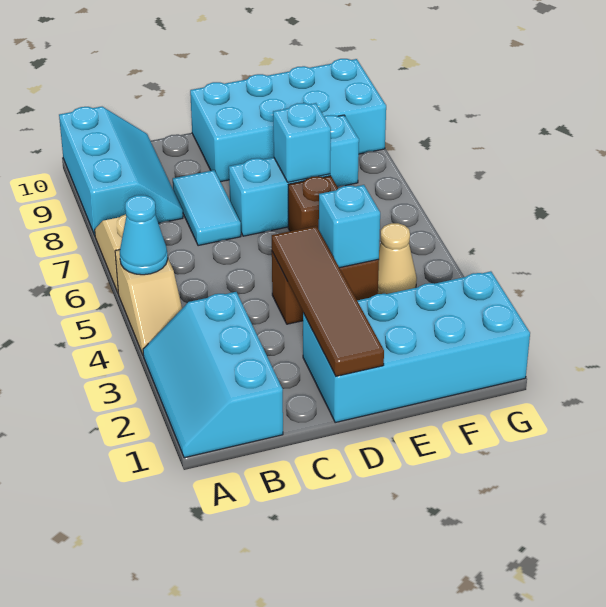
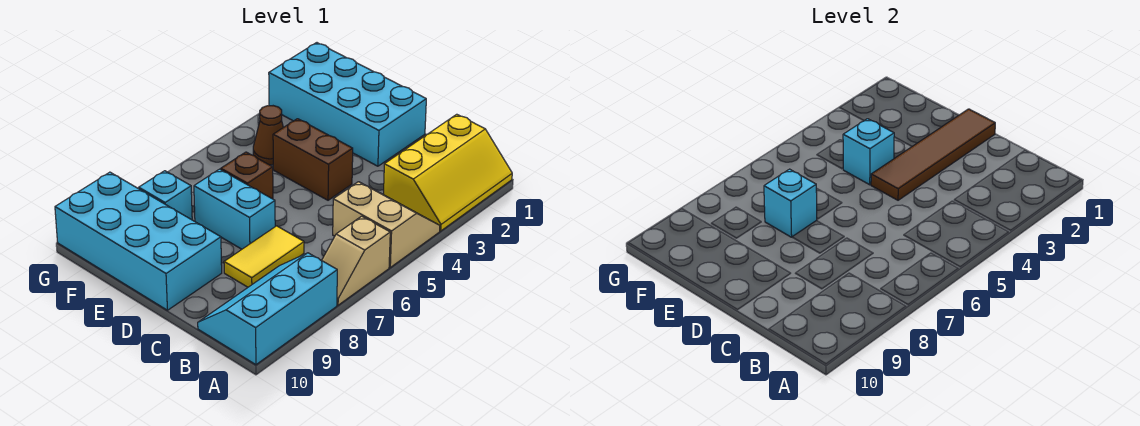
cyan 2x3 slope [143,292,283,458] -> yellow 2x3 slope [383,114,512,231]
tan 1x2 slope [115,250,182,355] -> tan 2x2 slope [333,182,440,267]
cyan 1x1 cone [120,195,168,275] -> none
cyan 1x2 tile [173,170,241,246] -> yellow 1x2 tile [224,226,304,287]
tan 1x1 cone [378,223,417,294] -> brown 1x1 cone [253,106,283,165]

